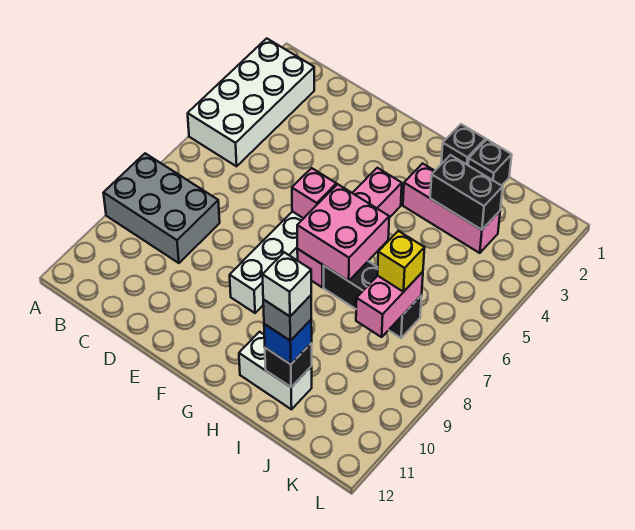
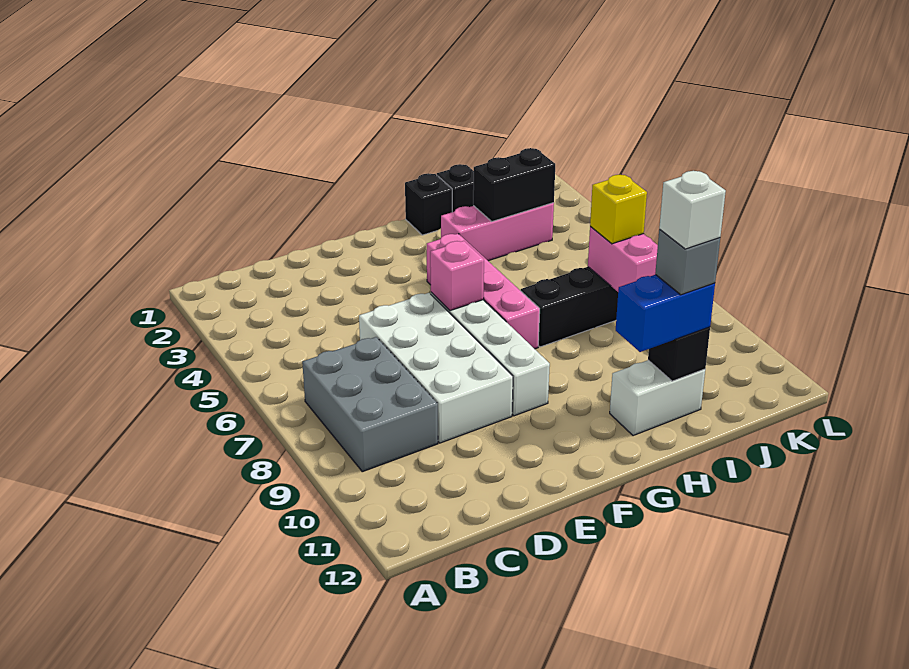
white 2x4 brick [188,38,314,166] -> white 2x4 brick moved to [359,293,513,443]
grey 2x3 brick [104,153,220,263] -> grey 2x3 brick turned to [302,337,438,472]
pink 2x2 brick [297,184,389,281] -> none
blue 1x1 brick [264,320,312,364] -> blue 1x2 brick [616,275,715,352]

